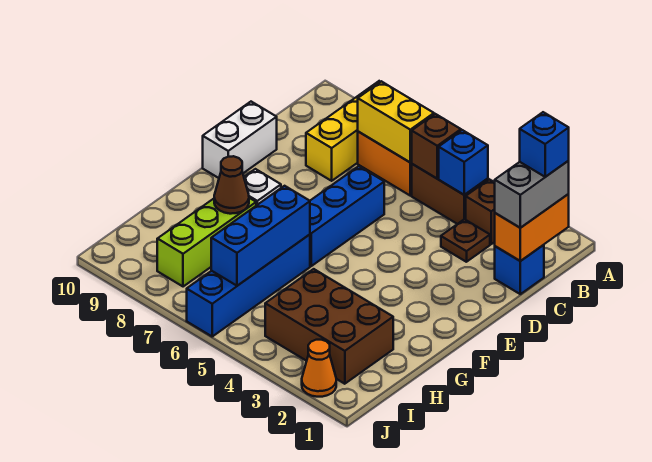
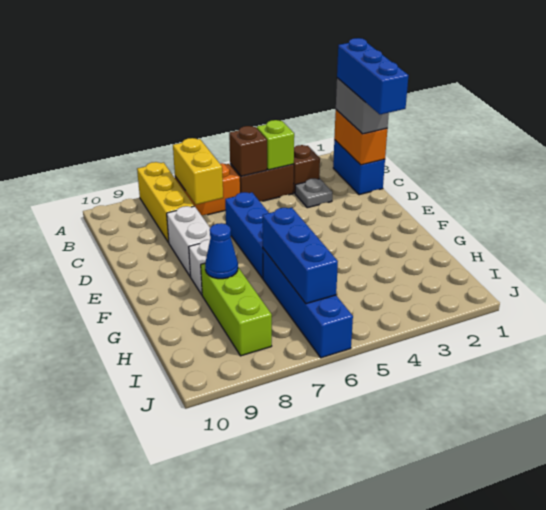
blue 1x1 brick [520,112,569,177] -> blue 1x3 brick [337,38,409,114]
blue 1x1 brick [439,130,488,195] -> lime 1x1 brick [257,120,294,170]
yellow 1x2 brick [358,81,434,163] -> yellow 1x2 brick turned to [173,138,223,205]
blue 1x1 brick [495,245,544,294] -> blue 1x2 brick [333,140,385,195]
brown 1x1 plate [441,219,490,262] -> grey 1x1 plate [295,179,332,208]
white 1x2 brick [203,102,277,178] -> white 1x2 brick moved to [167,206,211,277]
brown 1x1 cone [214,156,249,214] -> blue 1x1 cone [205,223,238,279]
brown 2x3 brick [265,269,393,384] -> none
orange 1x1 cone [302,340,336,397] -> none

